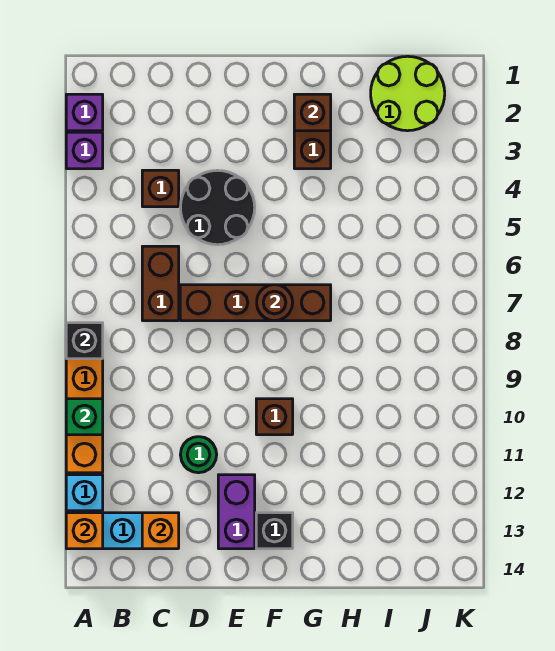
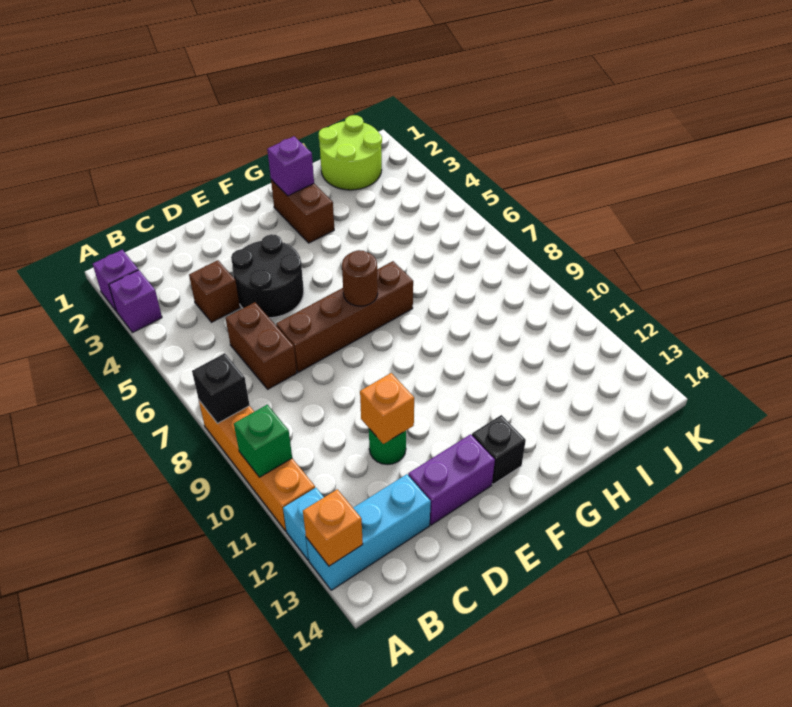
orange 1x1 brick [142,513,179,549] -> orange 1x1 brick moved to [360,373,414,444]
purple 1x2 brick [218,475,255,549] -> purple 1x2 brick turned to [408,434,495,525]
brown 1x1 brick [256,399,293,435] -> none
brown 1x1 brick [294,94,331,131] -> purple 1x1 brick [267,136,314,196]

